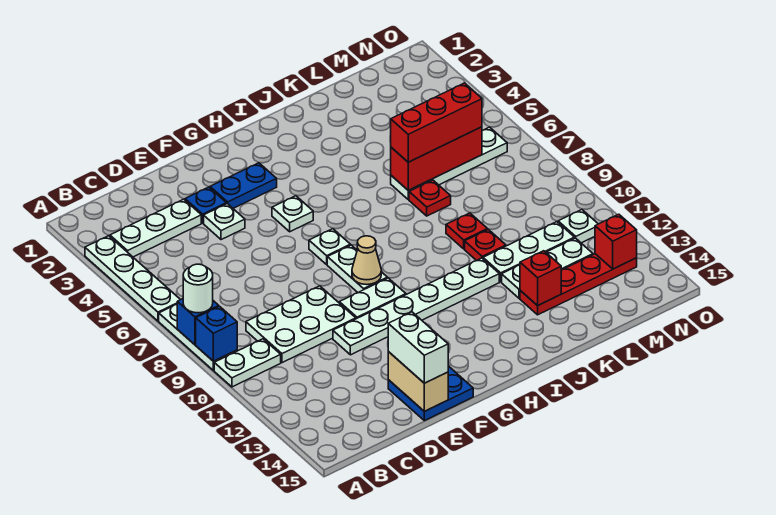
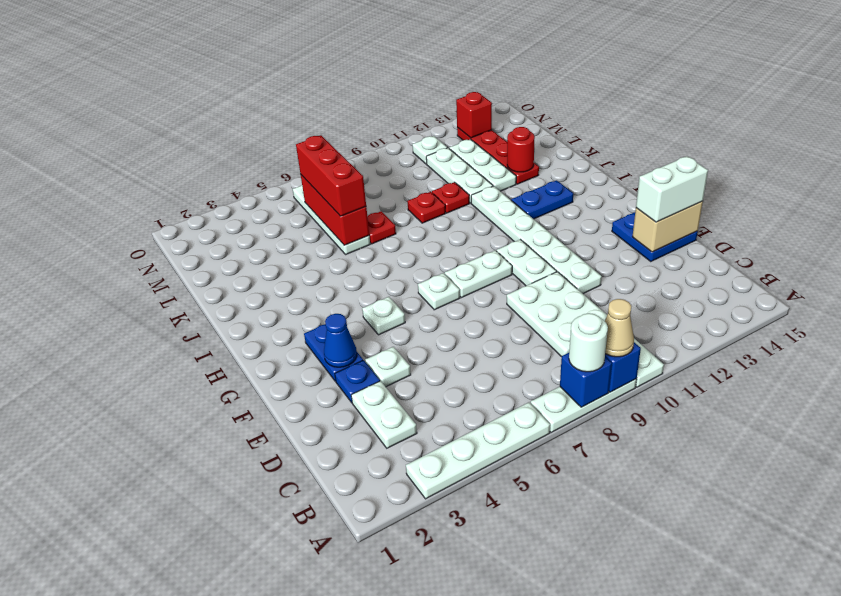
white 1x3 plate [110,199,201,257] -> white 1x2 plate [351,381,417,448]
none -> blue 1x1 cone [324,314,357,367]
tan 1x1 cone [352,236,381,285] -> tan 1x1 cone moved to [605,299,634,357]
none -> blue 1x2 plate [511,180,573,219]
red 1x1 brick [520,251,561,306] -> red 1x1 round brick [507,127,535,172]

